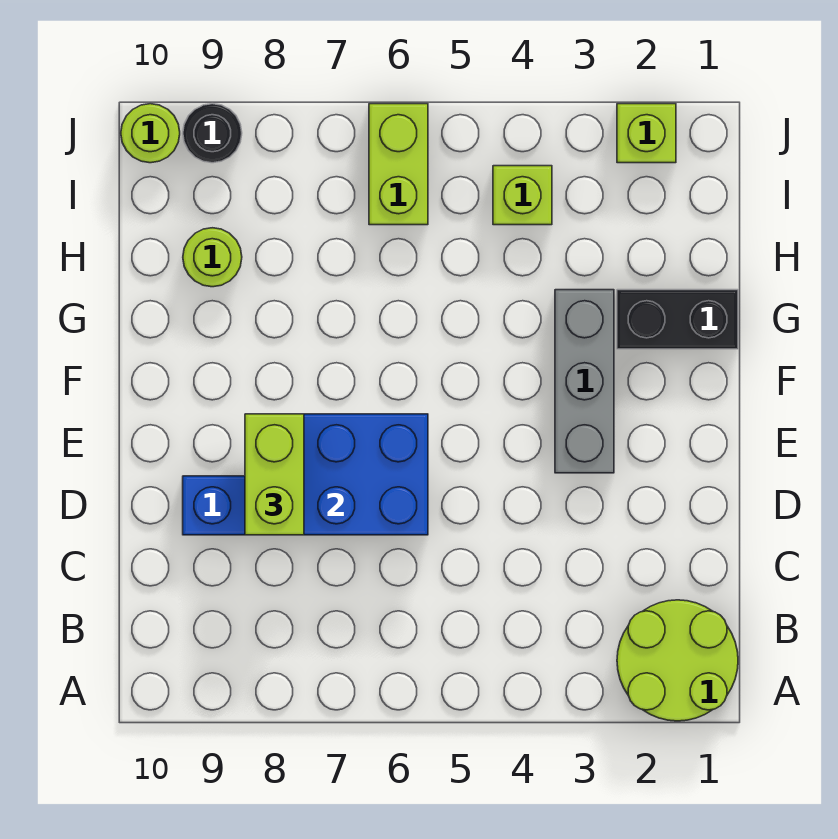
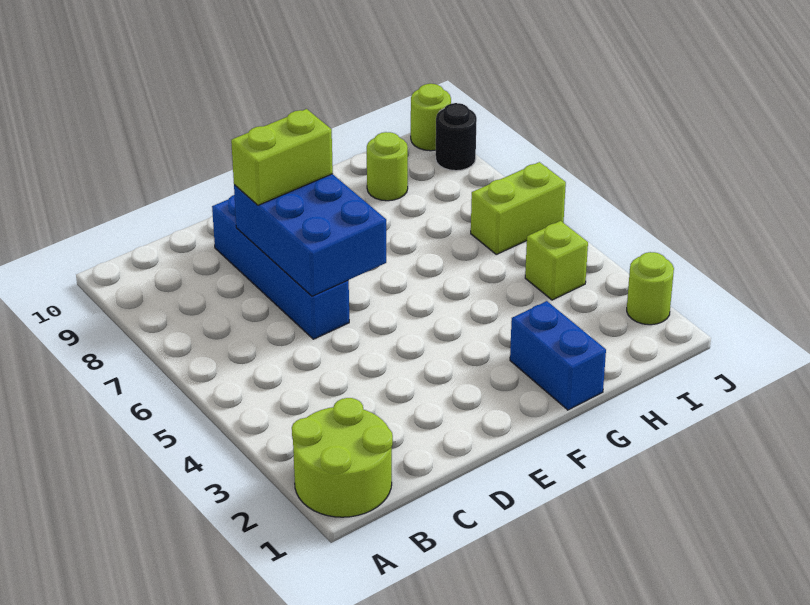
grey 1x3 brick [555,290,614,473] -> none
black 1x2 brick [617,290,738,349] -> blue 1x2 brick [510,301,606,410]
lime 1x1 brick [617,104,676,163] -> lime 1x1 round brick [627,252,674,325]

